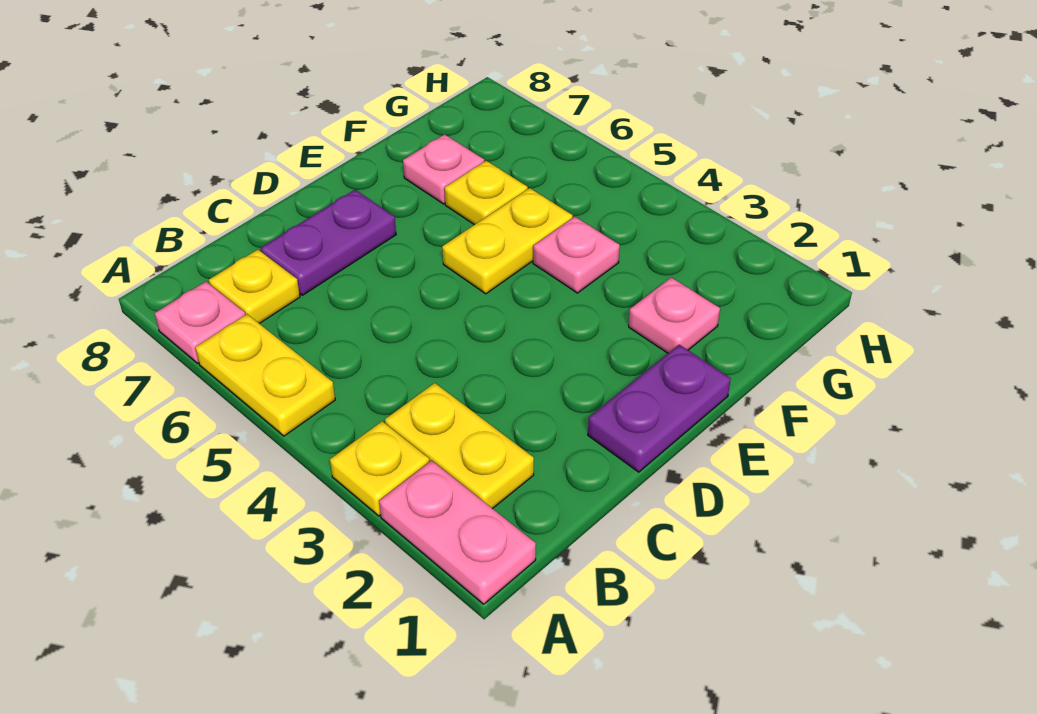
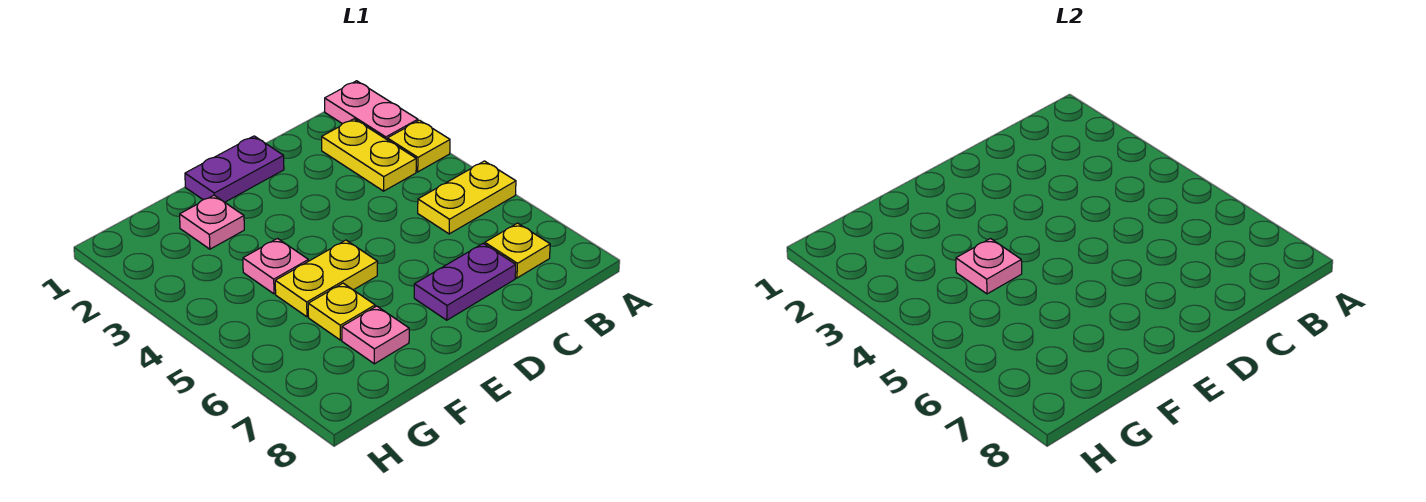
yellow 1x2 plate [195,314,335,436] -> yellow 1x2 plate turned to [418,161,516,234]
pink 1x1 plate [155,282,245,363] -> pink 1x1 plate moved to [956,239,1022,294]

